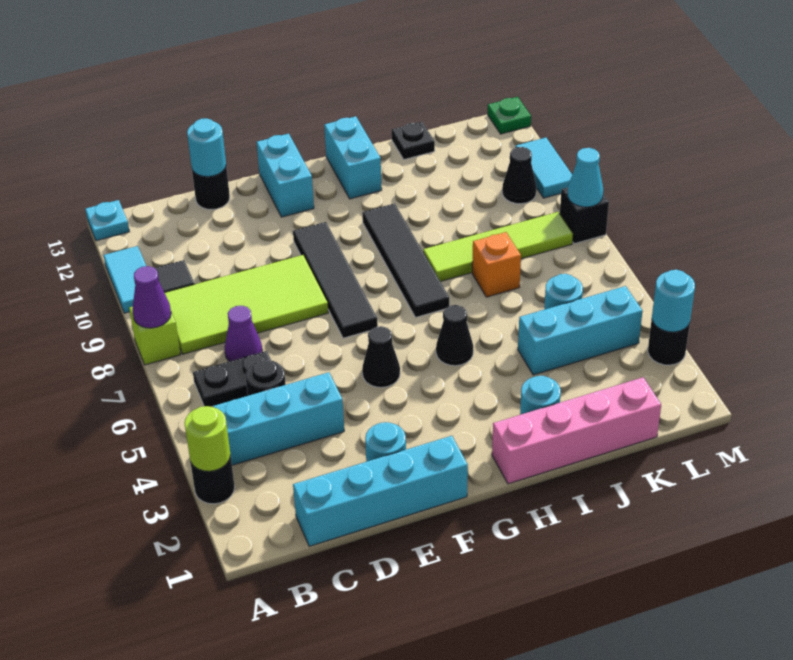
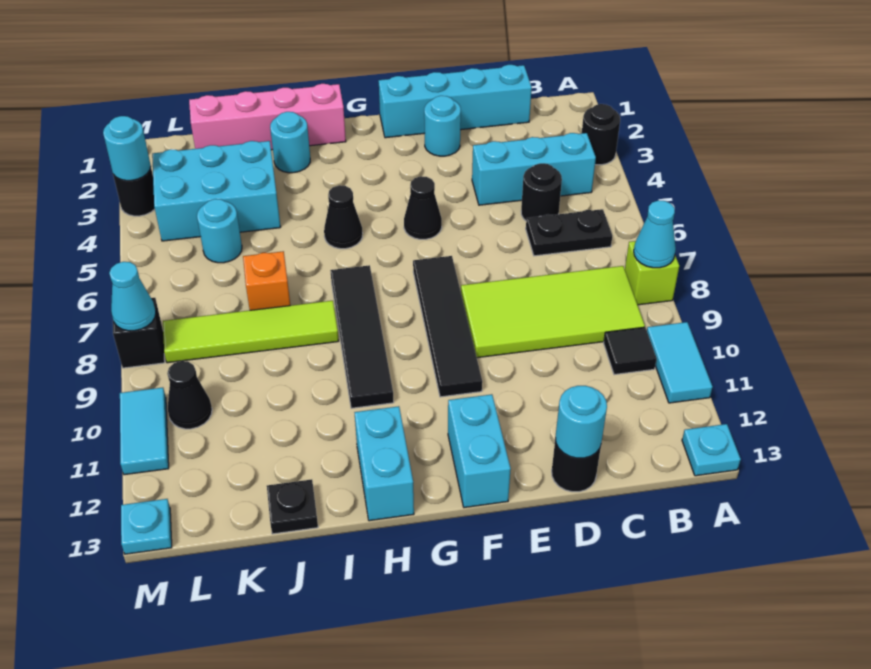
lime 1x1 round brick [185,406,230,471] -> none
purple 1x1 cone [132,266,171,328] -> cyan 1x1 cone [634,200,676,268]
purple 1x1 cone [225,306,262,361] -> none
cyan 1x3 brick [518,286,643,375] -> cyan 2x3 brick [152,141,281,241]
green 1x1 plate [488,97,531,134] -> cyan 1x1 plate [121,499,172,554]

